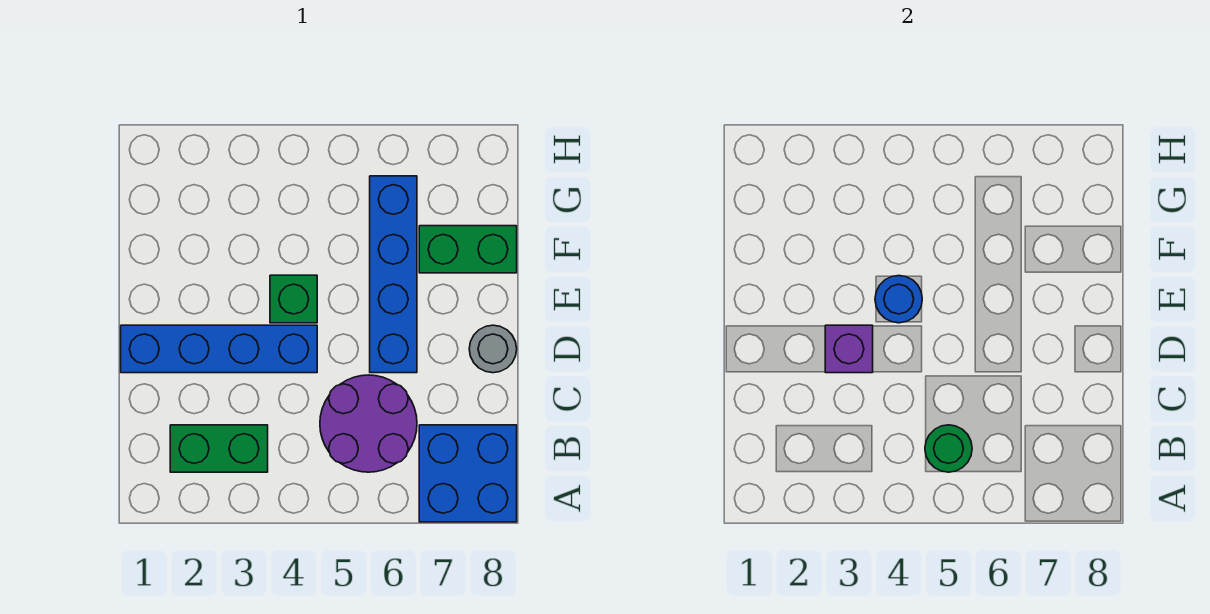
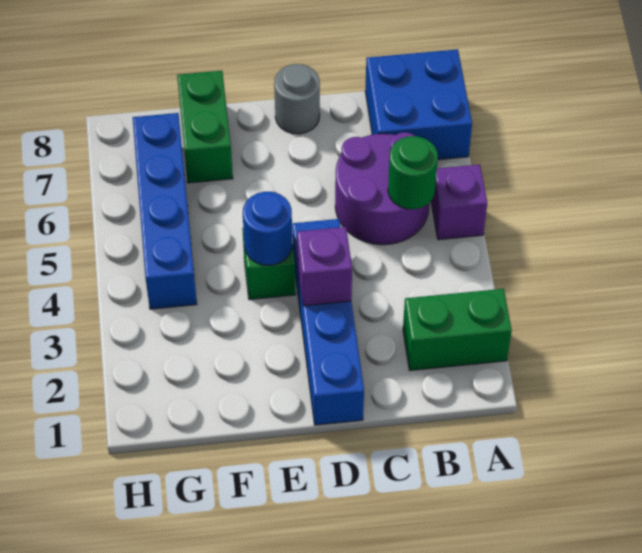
none -> purple 1x1 brick [431,164,487,240]
green 1x2 brick [170,425,268,472] -> green 1x2 brick turned to [403,289,512,370]
blue 1x4 brick [370,176,417,373] -> blue 1x4 brick turned to [133,113,197,309]

